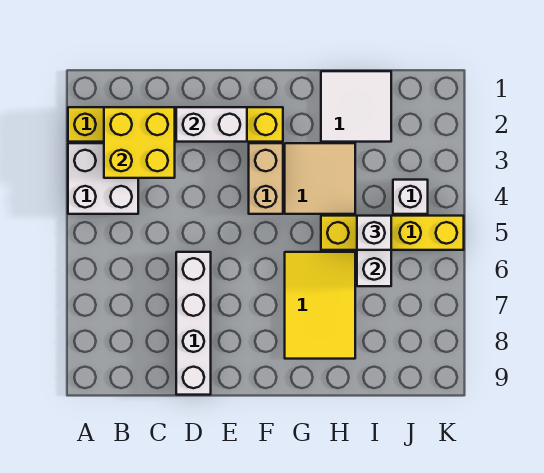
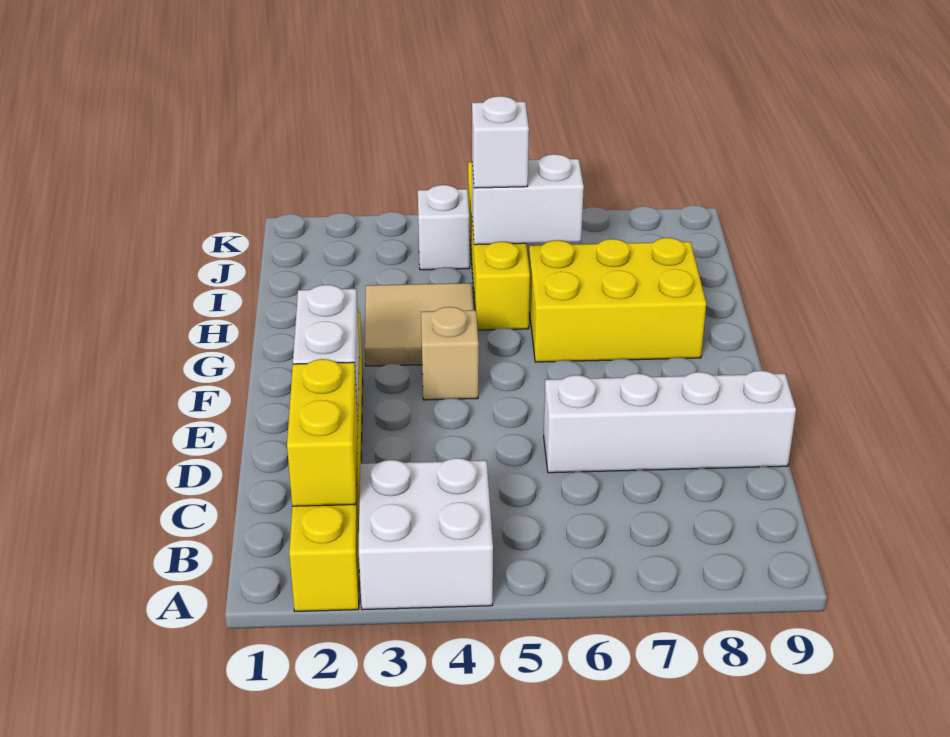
yellow 2x2 brick [104,107,175,178] -> yellow 1x2 brick [287,359,358,506]
tan 1x2 brick [249,143,283,214] -> tan 1x1 brick [421,307,479,400]
yellow 2x3 tile [285,252,355,359] -> yellow 2x3 brick [529,238,706,362]
white 2x2 tile [321,71,391,142] -> none

